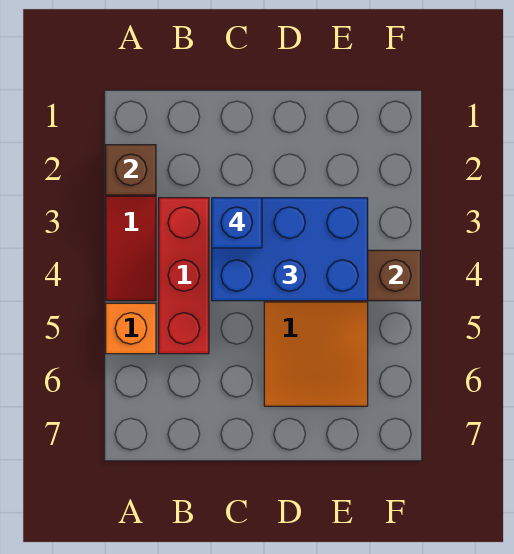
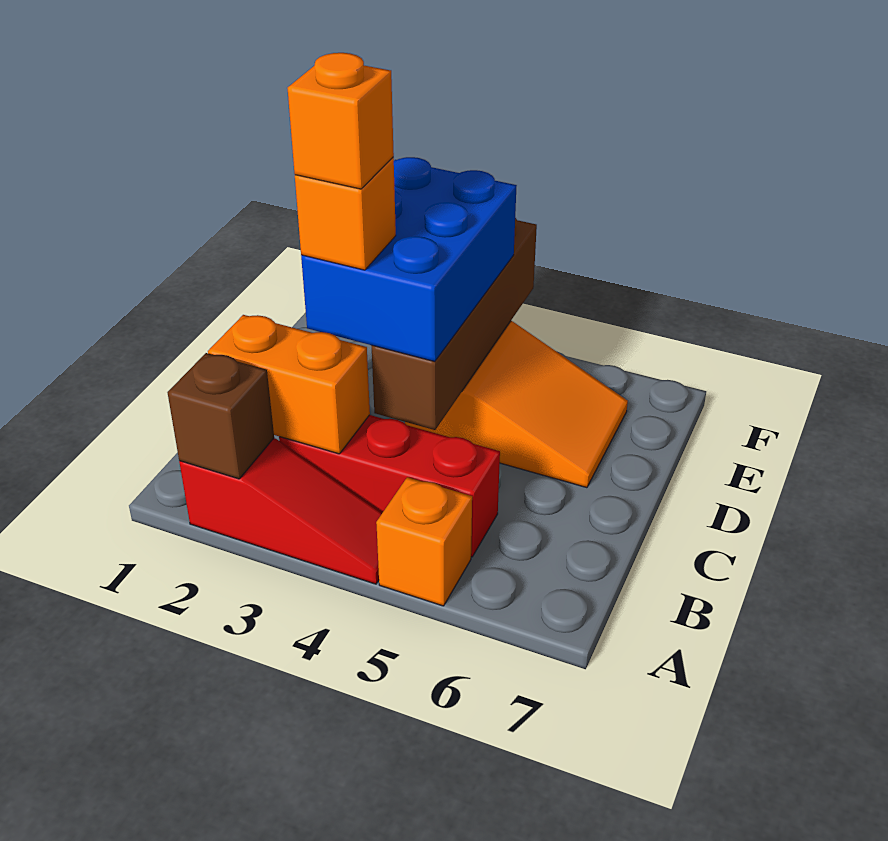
none -> orange 1x2 brick [208,315,370,454]
blue 1x1 brick [212,198,262,248] -> orange 1x1 brick [295,158,396,270]
none -> orange 1x1 brick [288,53,394,189]

